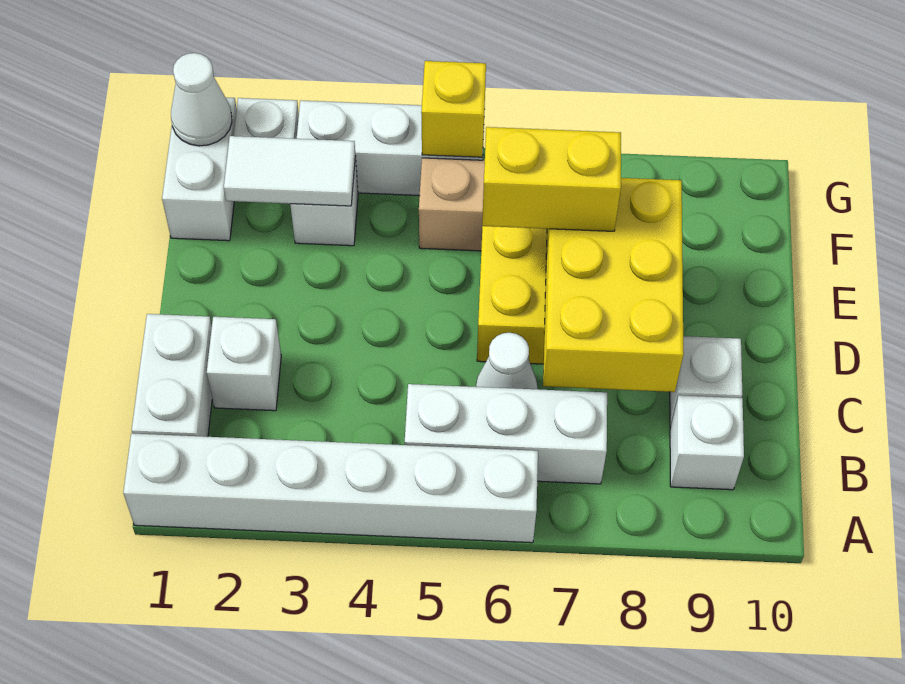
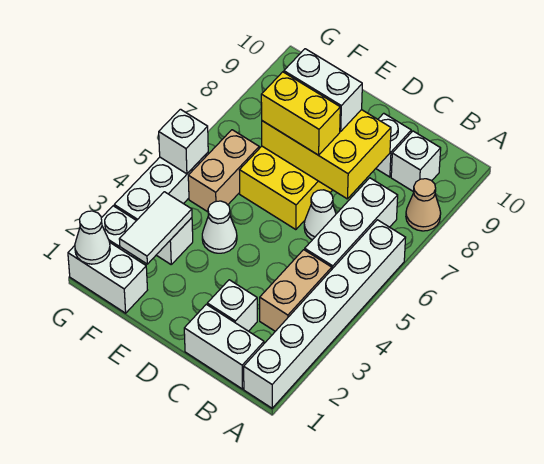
none -> tan 1x1 cone [406,179,441,231]
none -> tan 1x2 brick [260,250,332,331]
none -> white 1x2 brick [284,49,362,131]
none -> white 1x1 cone [202,201,237,253]
yellow 1x2 brick [482,127,621,231] -> yellow 1x2 brick turned to [261,72,340,155]
yellow 1x1 brick [421,61,486,157] -> white 1x1 brick [159,109,208,174]

